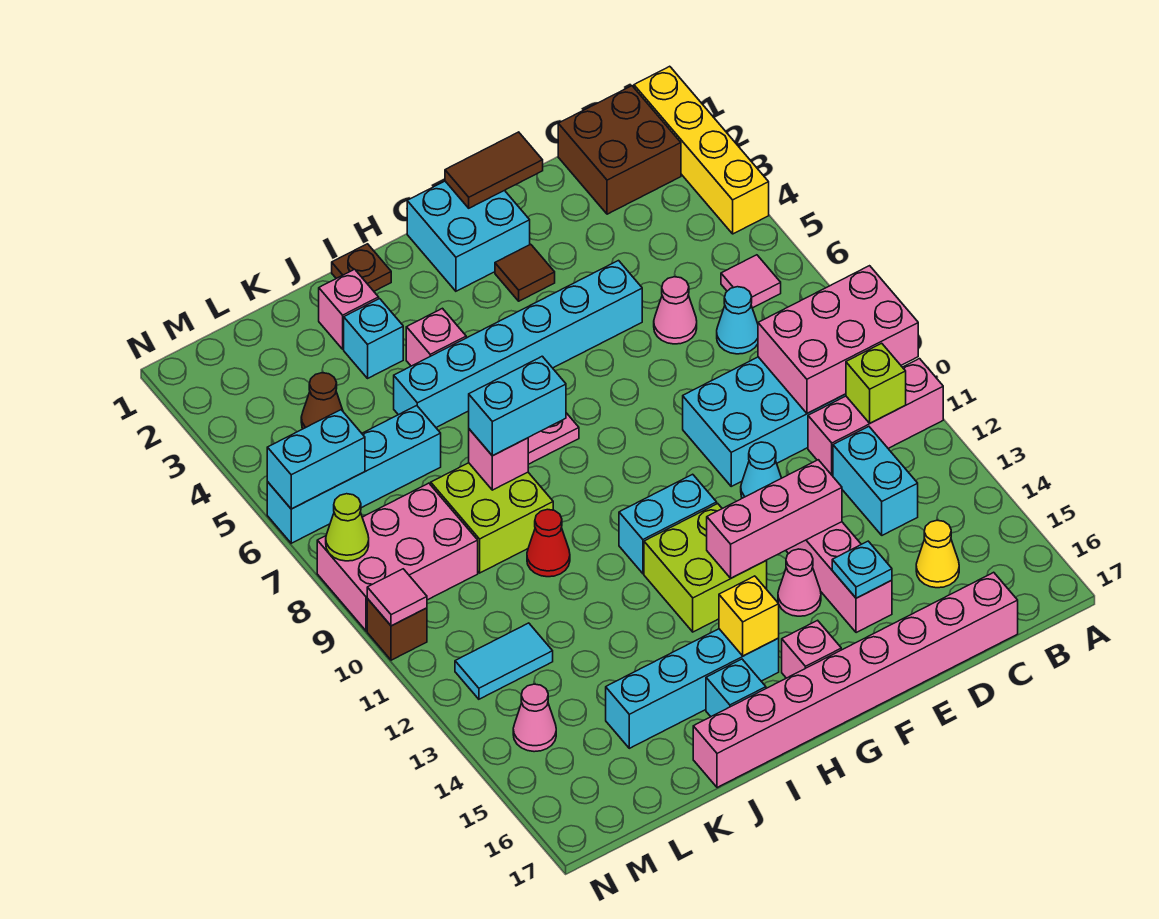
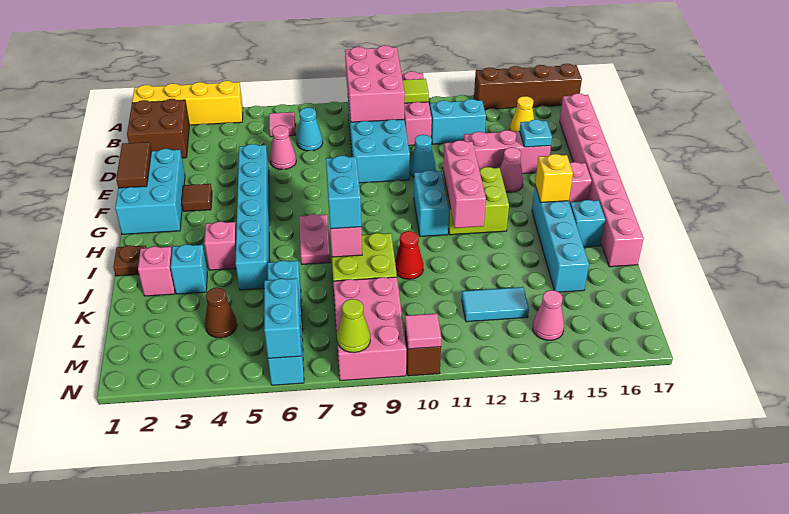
none -> brown 1x4 brick [474,64,582,110]
lime 1x1 brick [846,343,906,423] -> lime 1x1 tile [403,79,429,103]
pink 1x3 brick [707,460,842,578] -> pink 1x3 brick moved to [443,140,486,228]
cyan 2x2 brick [407,181,530,291] -> cyan 2x3 brick [115,149,185,234]
cyan 1x2 tile [455,623,553,699] -> cyan 1x2 tile turned to [462,287,529,322]

